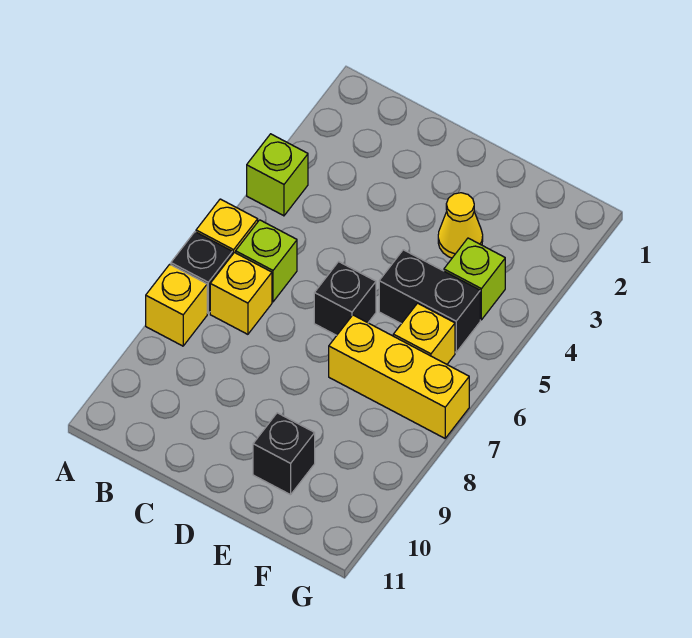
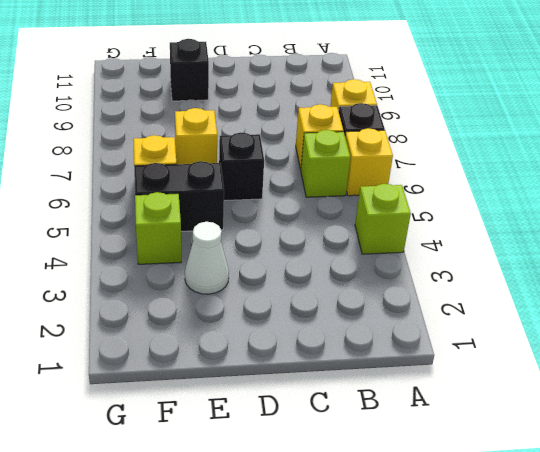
yellow 1x1 cone [438,193,483,258] -> white 1x1 cone [185,222,229,294]
yellow 1x3 brick [329,315,469,438] -> yellow 1x1 brick [175,108,217,164]

